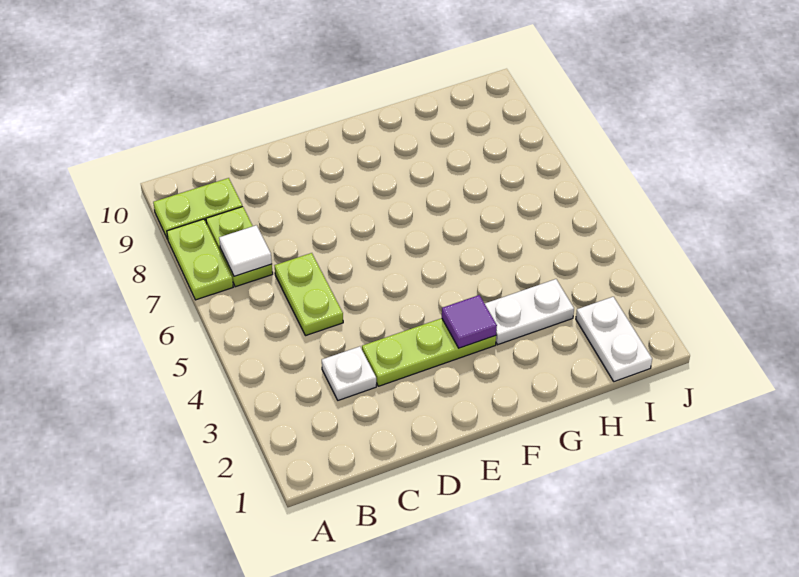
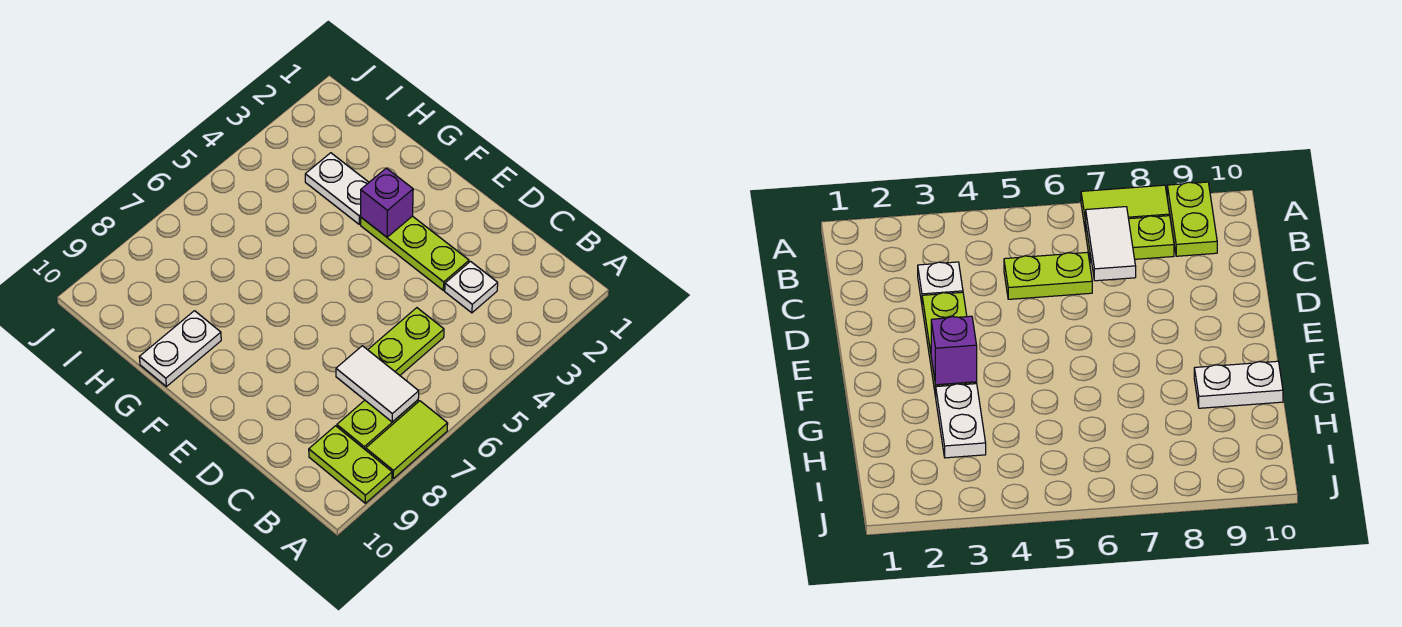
lime 1x2 plate [167,219,233,300] -> lime 1x2 tile [366,401,448,478]
white 1x1 tile [219,225,272,276] -> white 1x2 tile [336,346,419,422]
purple 1x1 tile [442,295,497,348] -> purple 1x1 brick [361,168,413,237]
white 1x2 plate [576,297,652,382] -> white 1x2 plate moved to [139,311,221,386]

